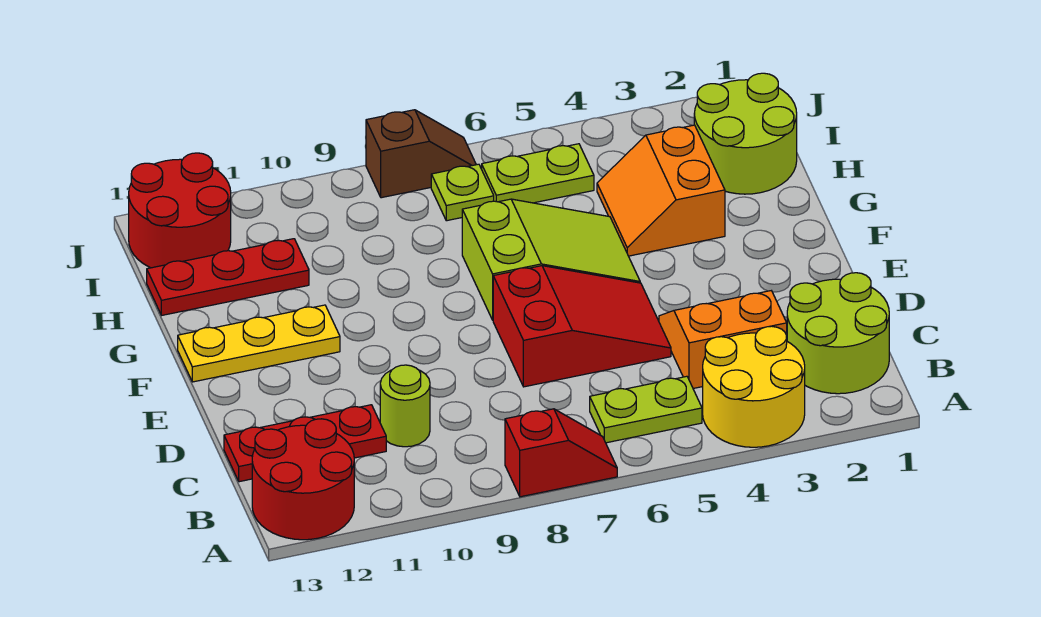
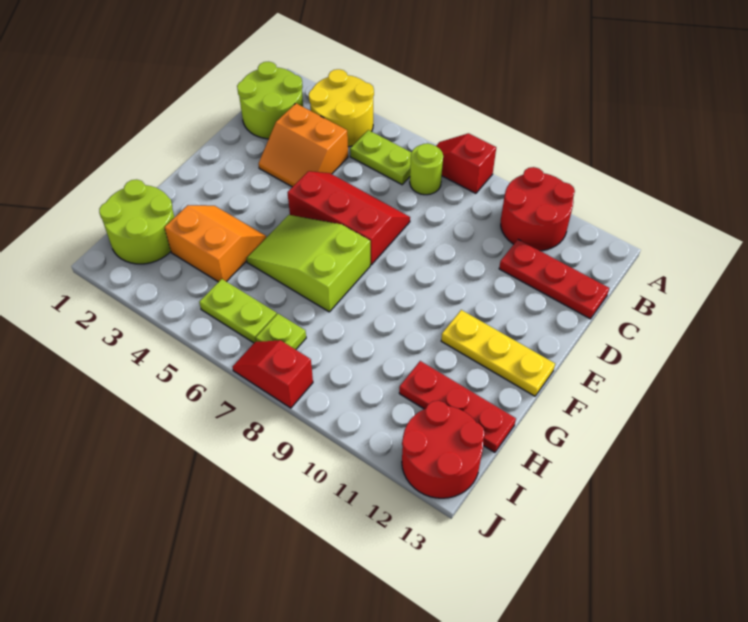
red 2x2 round brick [252,419,354,540] -> red 2x2 round brick moved to [501,167,575,251]
lime 1x1 round brick [380,365,430,447] -> lime 1x1 round brick moved to [410,143,443,195]
red 2x3 slope [493,266,671,387] -> red 2x3 slope turned to [287,171,410,265]
orange 2x2 slope [597,125,725,256] -> orange 2x2 slope turned to [165,205,266,282]
brown 1x2 slope [366,110,476,198] -> red 1x2 slope [233,340,313,408]

